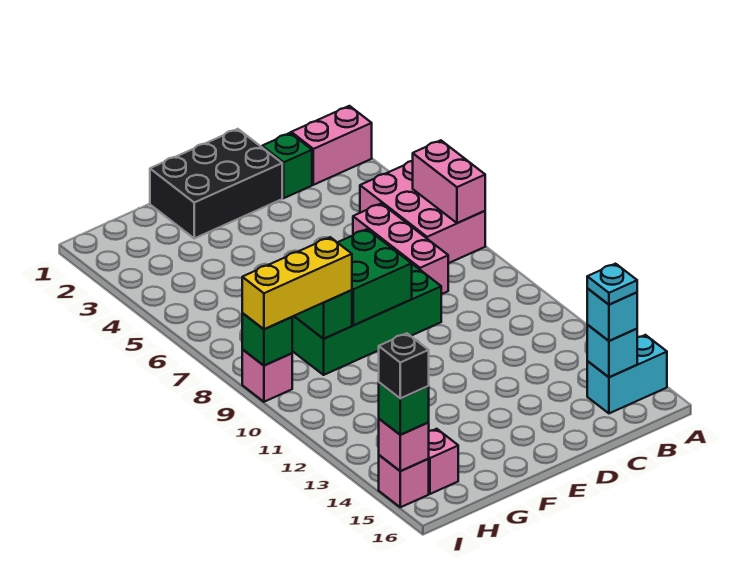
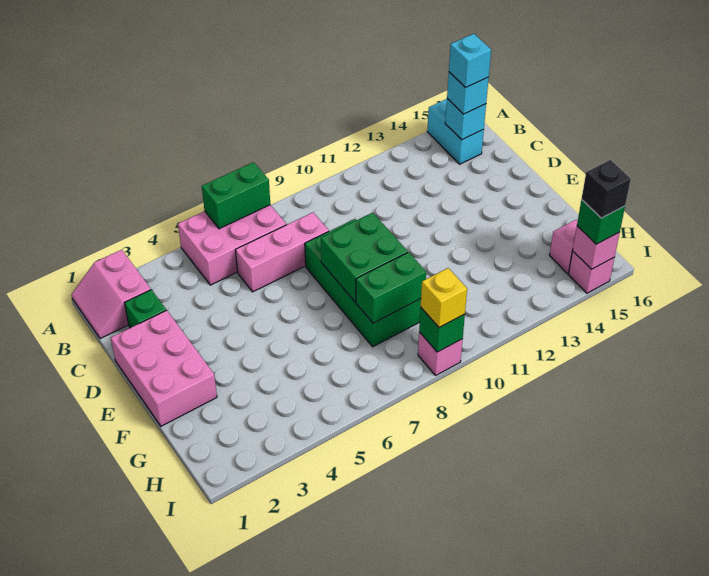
pink 1x2 brick [413,140,485,223] -> green 1x2 brick [202,162,270,229]
cyan 1x1 plate [587,264,637,304] -> cyan 1x1 brick [449,34,491,88]
black 2x3 brick [150,129,282,238] -> pink 2x3 brick [111,310,217,426]
yellow 1x3 brick [242,237,352,329] -> yellow 1x1 brick [421,268,467,327]

